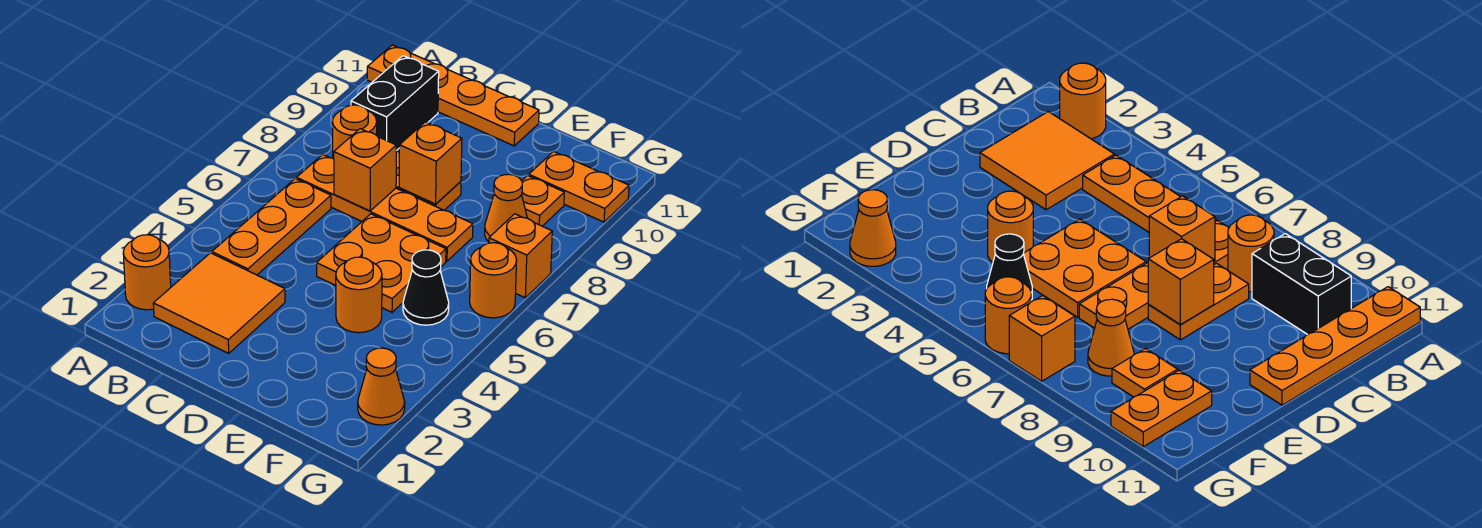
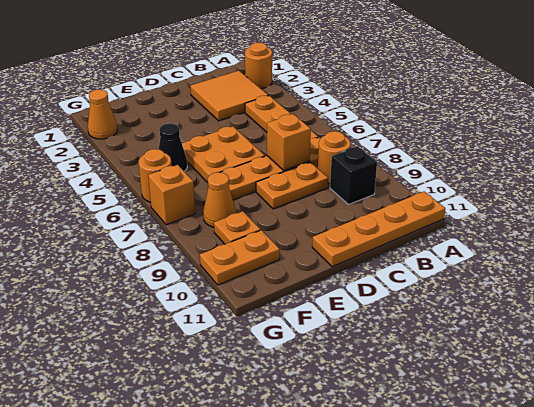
black 1x2 brick [351,56,439,151] -> black 1x1 brick [330,146,377,204]
orange 1x1 brick [399,122,462,204] -> none
orange 1x1 round brick [336,257,382,333] -> none

